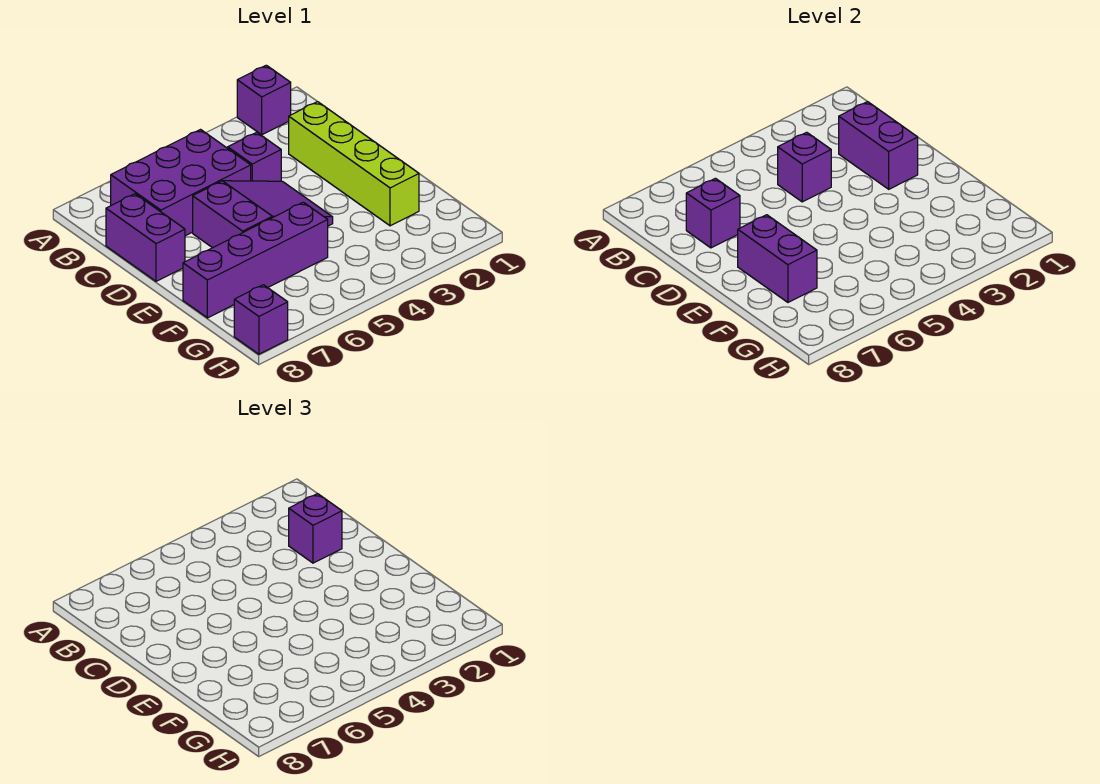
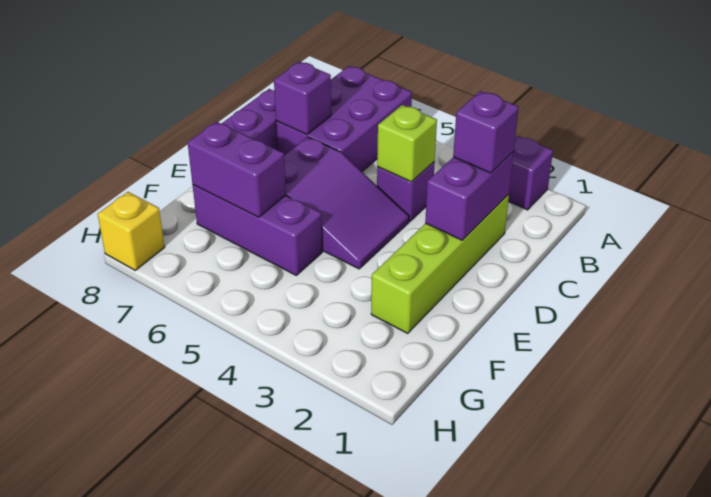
purple 2x3 brick [111,130,251,236] -> purple 2x3 brick turned to [276,66,412,172]
purple 1x1 brick [778,132,831,202] -> lime 1x1 brick [377,105,437,182]
purple 1x2 brick [738,215,817,302] -> purple 1x2 brick turned to [188,122,286,217]
purple 1x4 brick [183,202,328,318] -> purple 1x3 brick [193,185,322,275]
purple 1x1 brick [234,285,288,354] -> yellow 1x1 brick [98,192,165,270]

